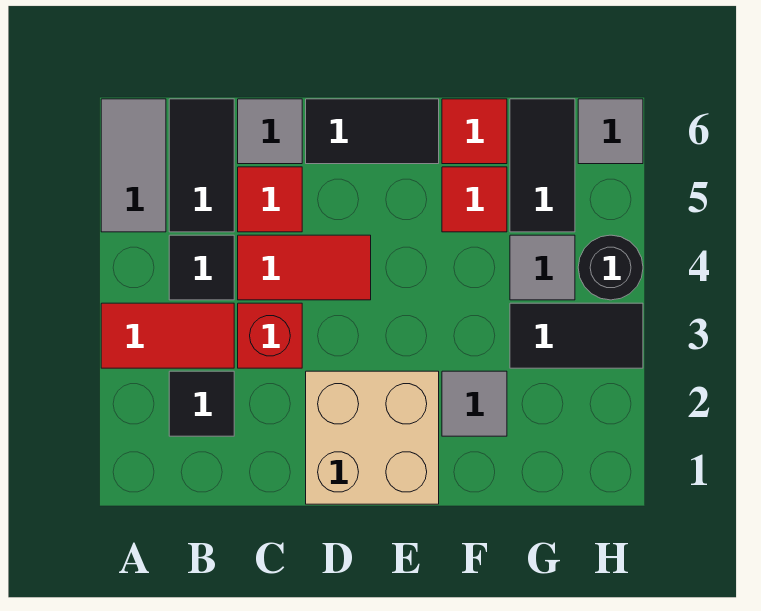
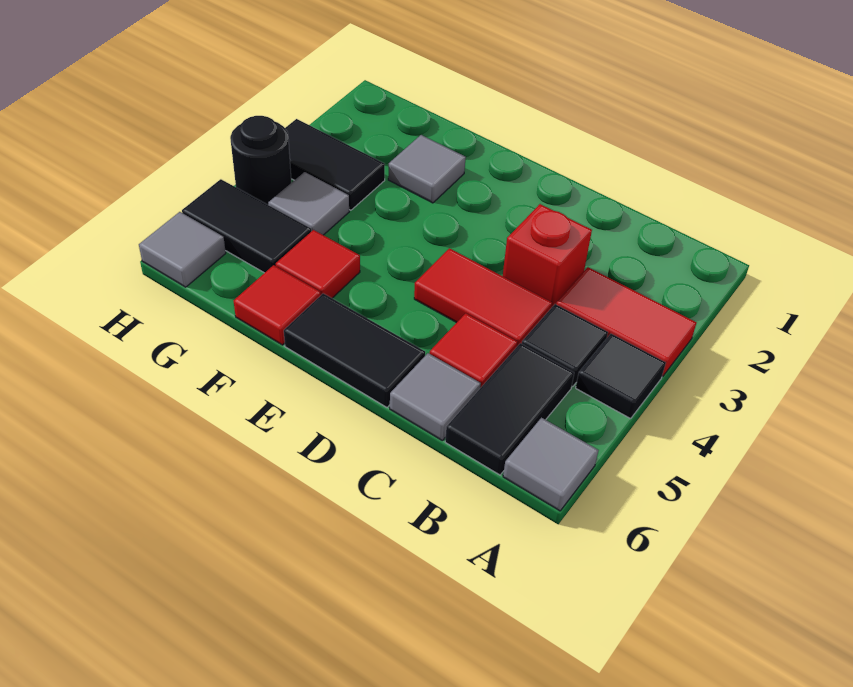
grey 1x2 tile [101,99,166,232] -> grey 1x1 tile [503,418,599,511]
black 1x1 tile [169,371,234,436] -> black 1x1 tile moved to [576,334,666,419]
tan 2x2 brick [306,371,439,504] -> none
black 1x2 tile [510,99,575,232] -> black 1x2 tile turned to [182,179,311,273]

